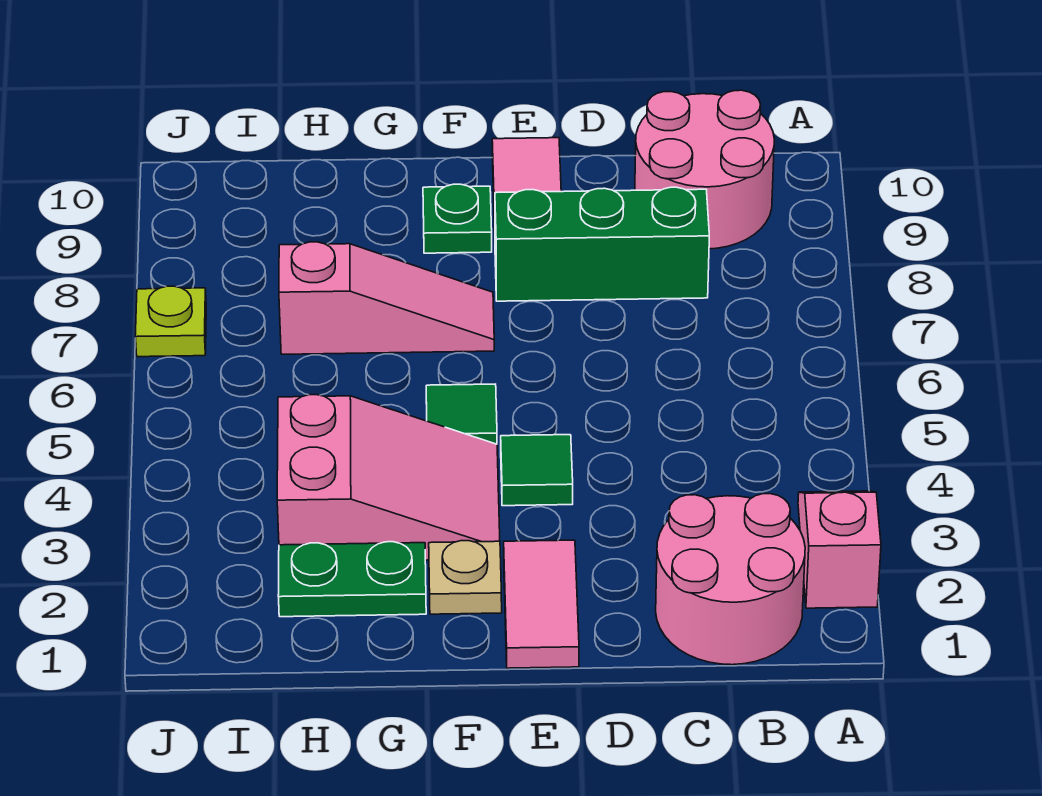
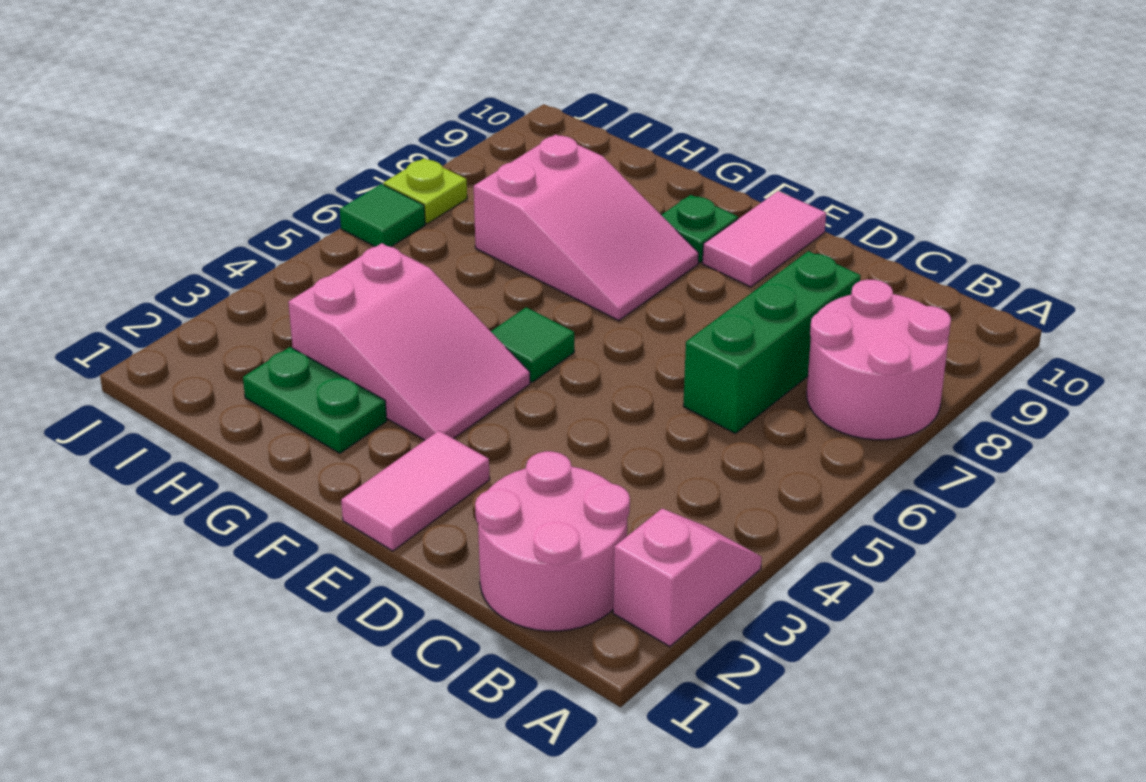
pink 2x2 round brick [635,90,774,249] -> pink 2x2 round brick moved to [807,280,951,440]
green 1x3 brick [495,187,709,301] -> green 1x3 brick turned to [683,251,861,433]
green 1x1 tile [501,435,573,506] -> green 1x1 tile moved to [340,184,425,247]
tan 1x1 plate [429,541,502,614] -> none
pink 1x3 slope [279,242,494,354] -> pink 2x3 slope [474,134,699,321]

